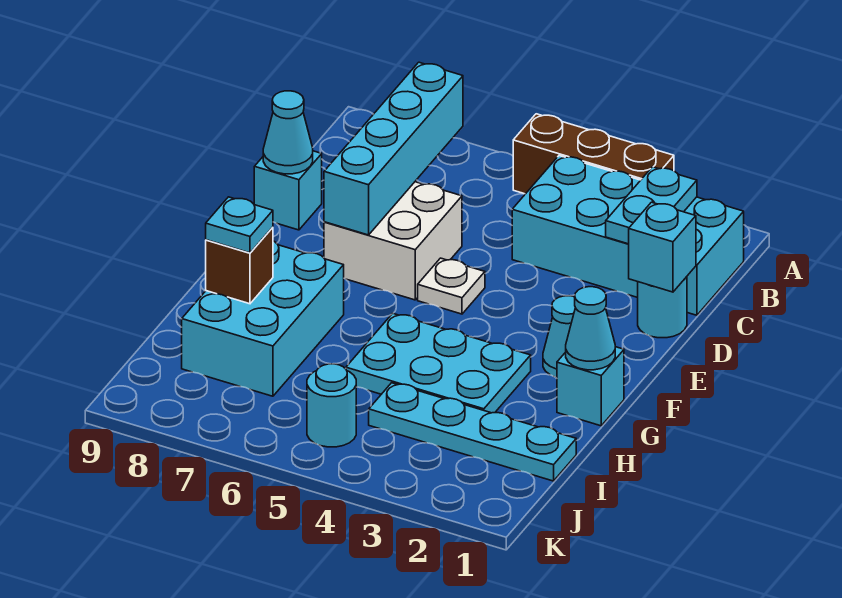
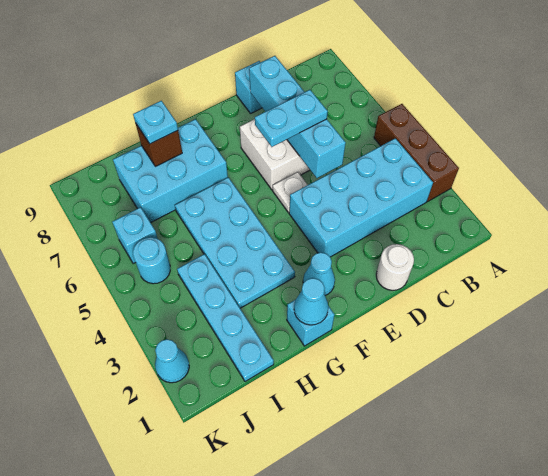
cyan 2x4 brick [512,156,744,315] -> cyan 2x4 brick turned to [289,138,433,257]
cyan 1x2 plate [606,167,697,244] -> cyan 1x2 plate moved to [255,90,328,147]
cyan 1x4 brick [324,62,463,235] -> cyan 1x4 brick turned to [249,56,346,178]
cyan 1x1 round brick [638,277,687,338] -> white 1x1 round brick [376,244,414,290]
cyan 1x1 brick [629,202,696,292] -> cyan 1x1 brick moved to [112,207,158,264]
cyan 1x1 cone [263,91,313,174] -> cyan 1x1 cone moved to [155,339,189,383]
cyan 2x3 plate [346,313,531,413] -> cyan 2x4 plate [175,177,295,308]

